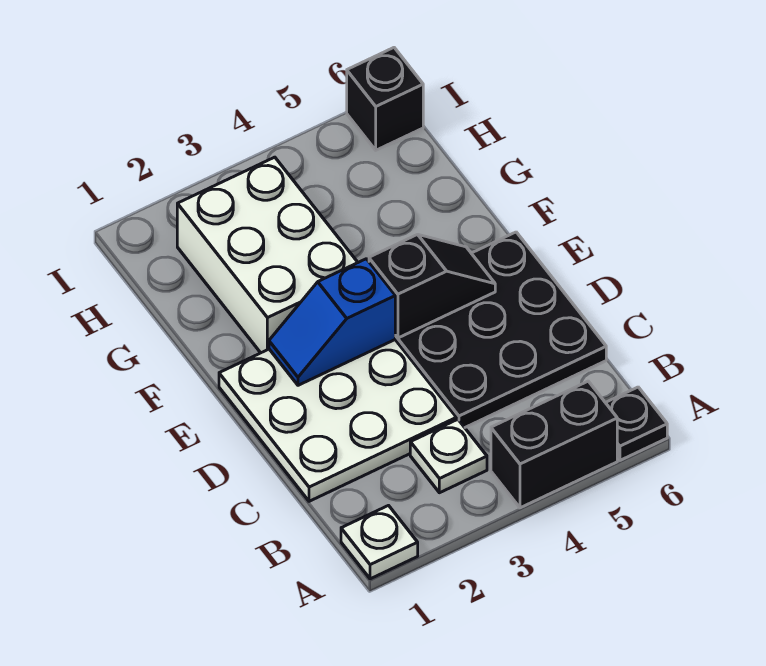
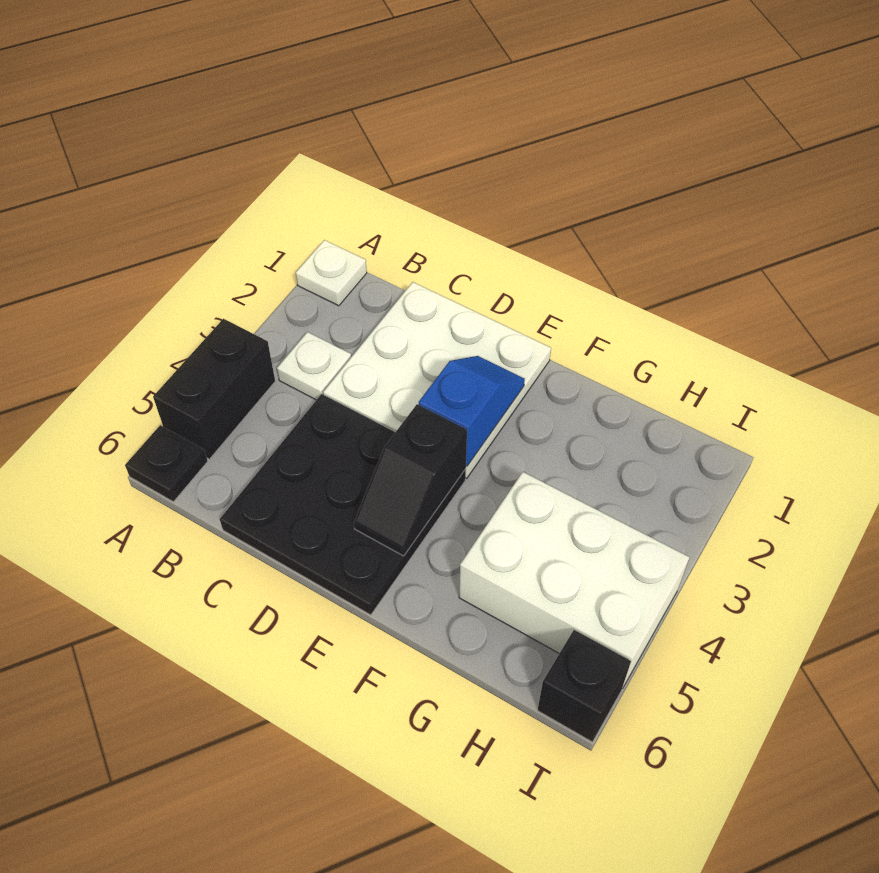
white 2x3 brick [177,157,358,353] -> white 2x3 brick moved to [459,472,690,688]

